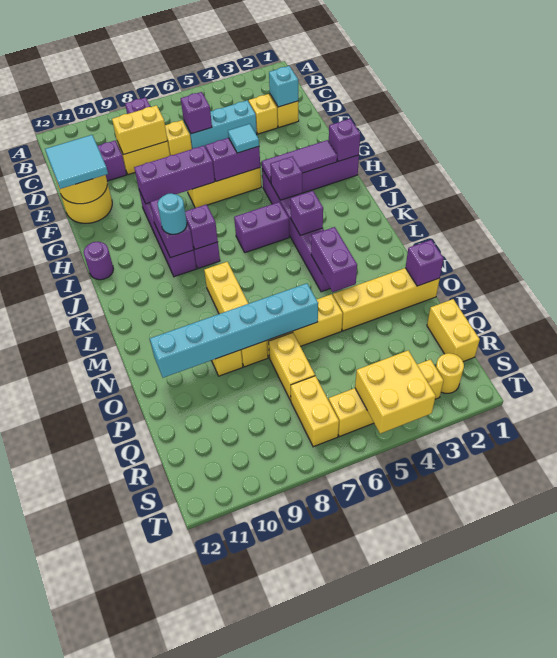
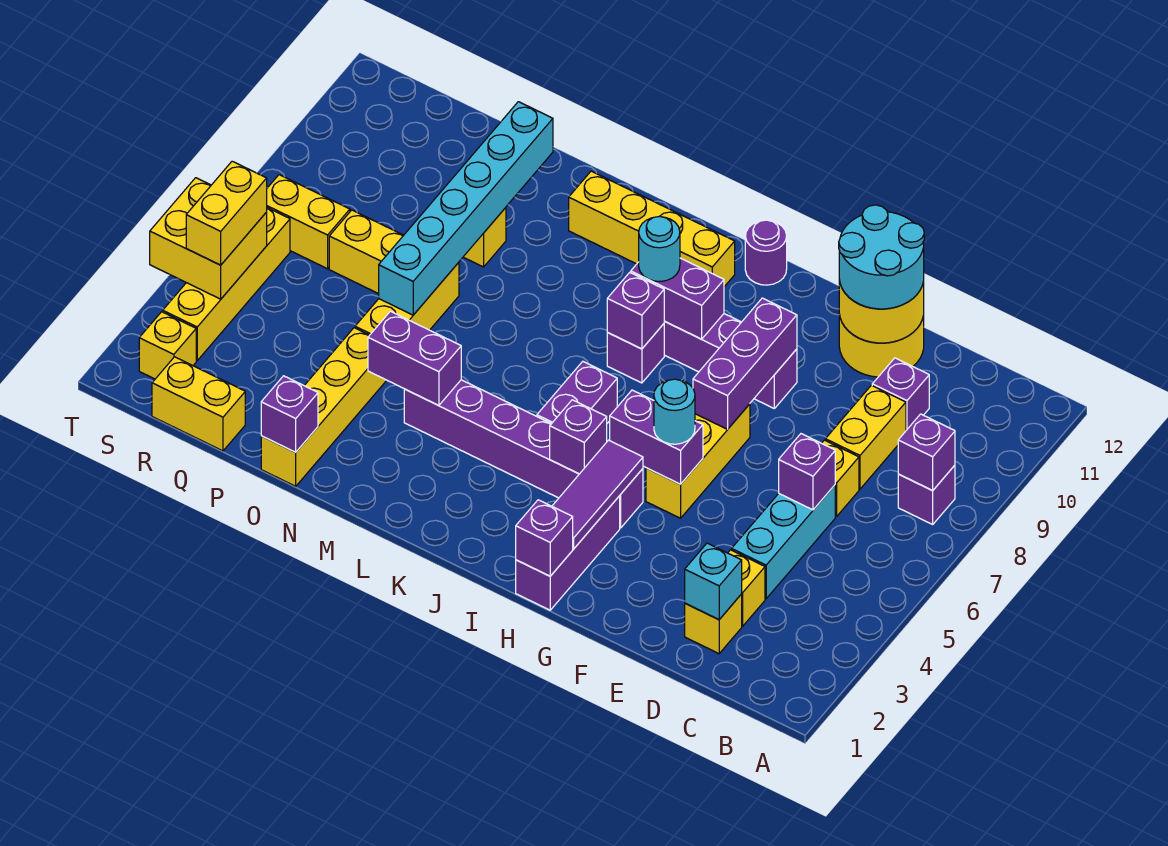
yellow 1x2 brick [112,105,168,155] -> yellow 1x2 brick moved to [186,161,267,265]
cyan 2x2 tile [45,135,108,189] -> cyan 2x2 round brick [839,205,924,309]
purple 1x2 brick [205,138,260,181] -> purple 1x2 brick turned to [610,390,703,484]
cyan 1x1 tile [228,124,259,153] -> cyan 1x1 round brick [654,379,695,444]
purple 1x1 brick [290,191,323,236] -> purple 1x1 brick moved to [898,414,955,490]
yellow 1x4 brick [204,262,268,367] -> yellow 1x4 brick moved to [569,171,735,287]
yellow 1x1 round brick [436,353,464,393] -> yellow 1x1 brick [139,312,196,379]

